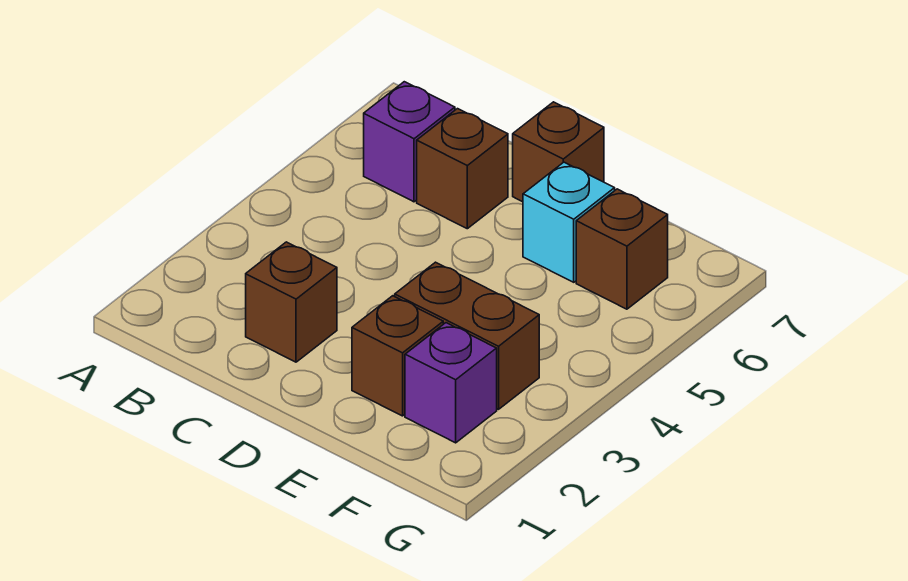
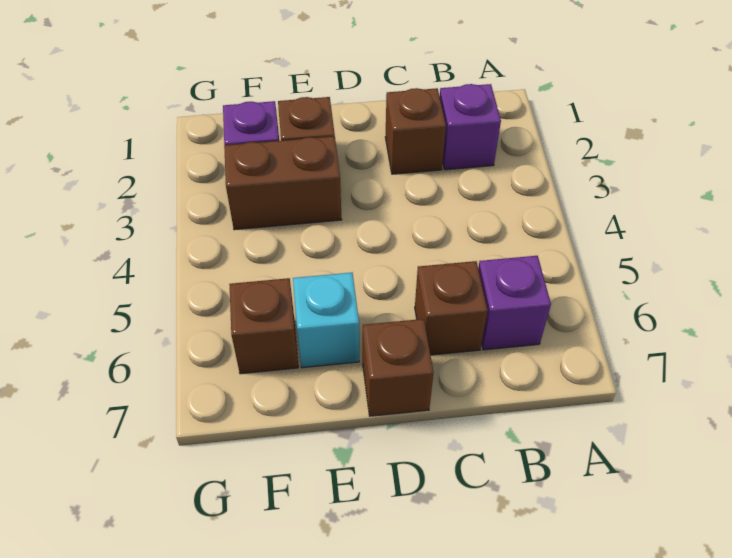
none -> purple 1x1 brick [440,84,501,170]

